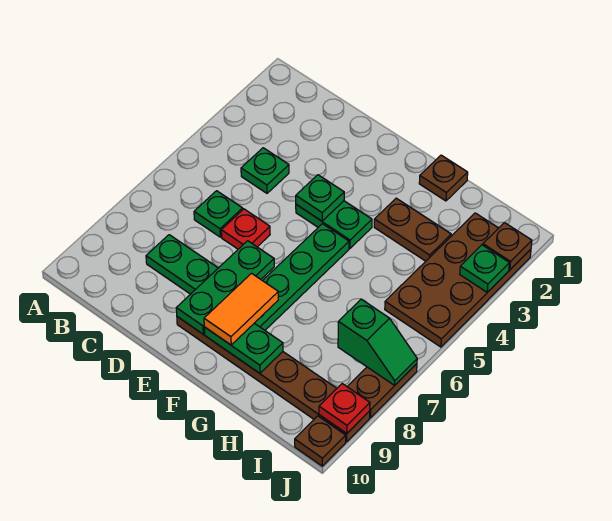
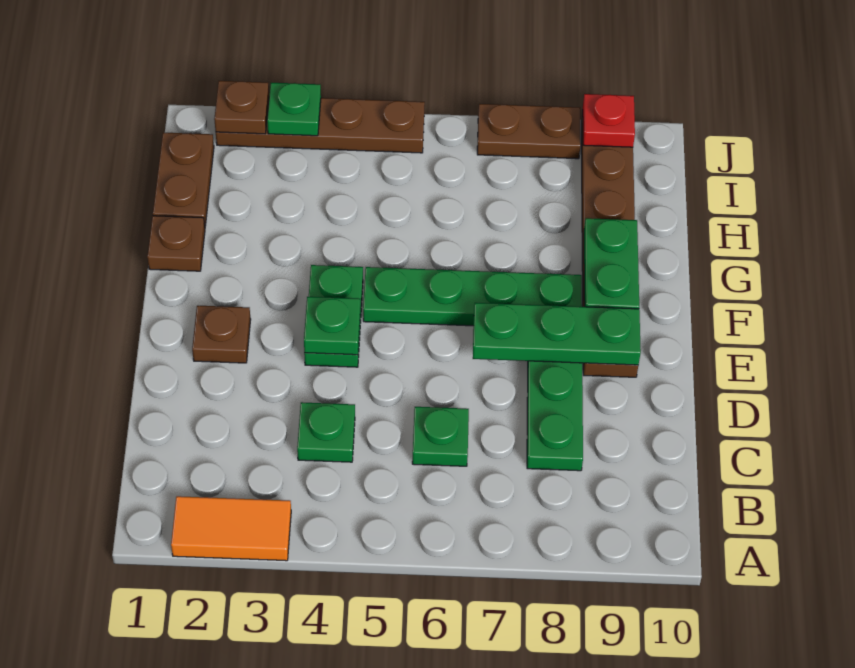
red 1x1 plate [221,209,270,249] -> none
orange 1x2 tile [204,273,278,345] -> orange 1x2 tile moved to [171,496,291,561]
brown 1x2 plate [374,198,451,261] -> brown 1x2 plate moved to [153,132,214,226]
brown 2x4 plate [385,213,531,347] -> brown 1x4 plate [216,96,425,153]
green 1x2 slope [338,299,417,385] -> none
brown 1x1 plate [295,416,346,466] -> brown 1x1 plate moved to [192,306,251,363]

